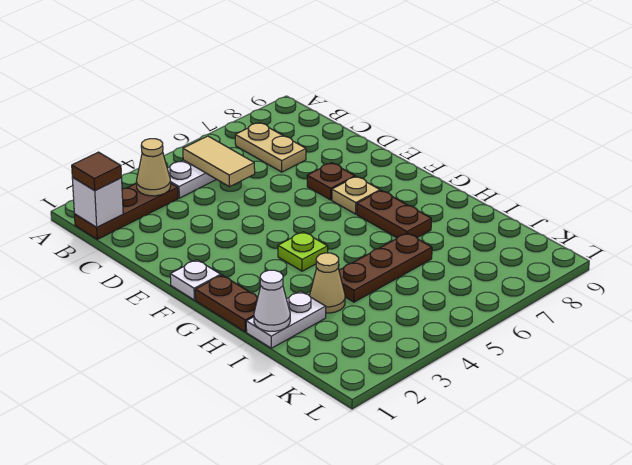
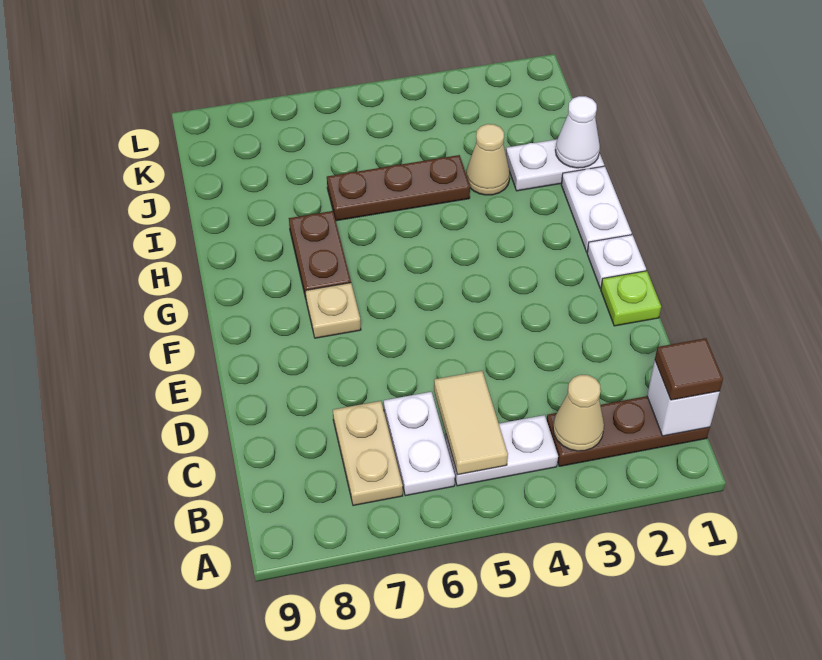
none -> white 1x2 plate [384,392,455,496]
brown 1x1 plate [307,163,355,200] -> none
brown 1x2 plate [195,275,258,332] -> white 1x2 plate [561,166,632,252]
lime 1x1 plate [278,232,328,271] -> lime 1x1 plate moved to [601,271,661,326]

